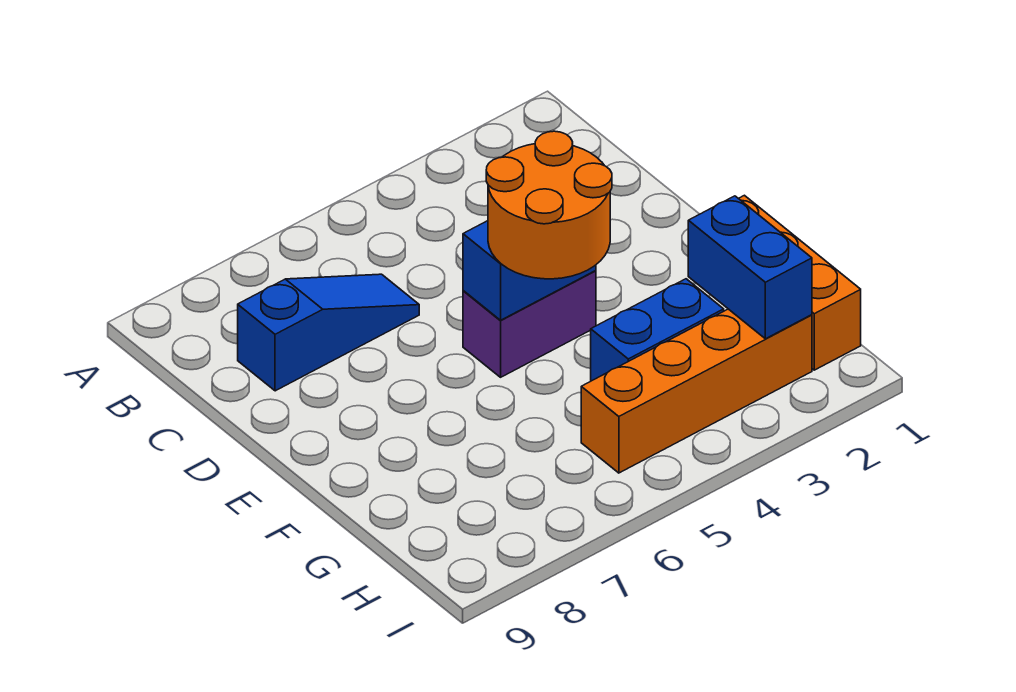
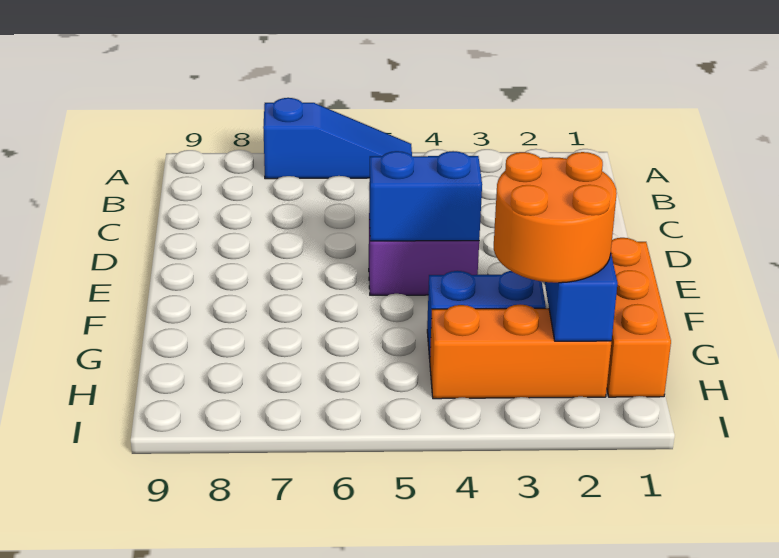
blue 1x3 slope [238,274,419,391] -> blue 1x3 slope moved to [263,98,412,179]
orange 2x2 round brick [486,131,612,279] -> orange 2x2 round brick moved to [494,152,617,283]
orange 1x4 brick [581,309,812,473] -> orange 1x3 brick [430,305,611,399]

